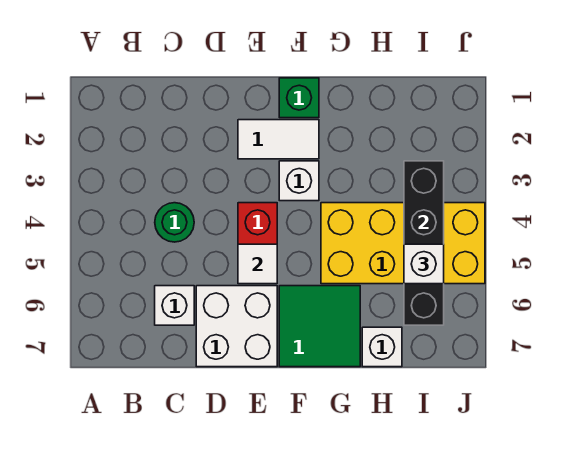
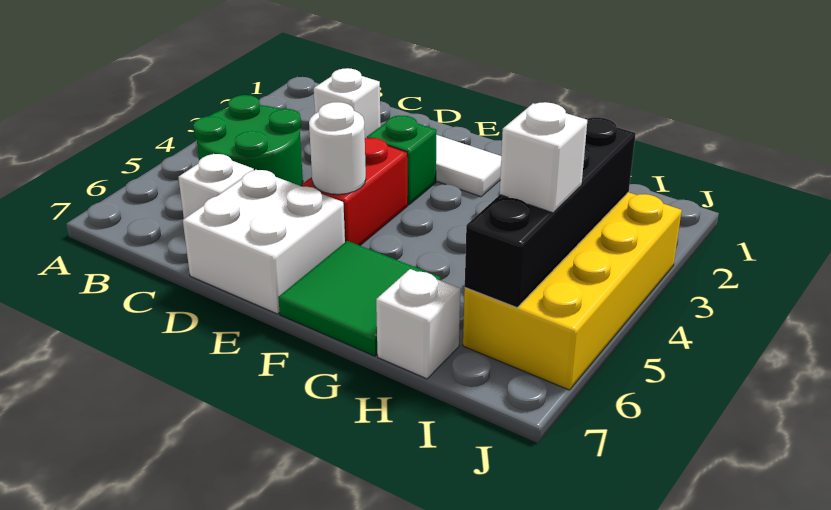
green 1x1 round brick [155,203,194,242] -> green 2x2 round brick [193,95,303,186]
white 1x1 tile [238,244,277,284] -> white 1x1 round brick [309,102,366,194]
green 1x1 brick [279,78,319,118] -> green 1x1 brick moved to [367,116,437,205]
white 1x1 brick [279,161,319,201] -> white 1x1 brick moved to [314,68,381,138]
yellow 2x4 brick [321,203,485,284] -> yellow 2x4 brick turned to [463,192,682,390]

